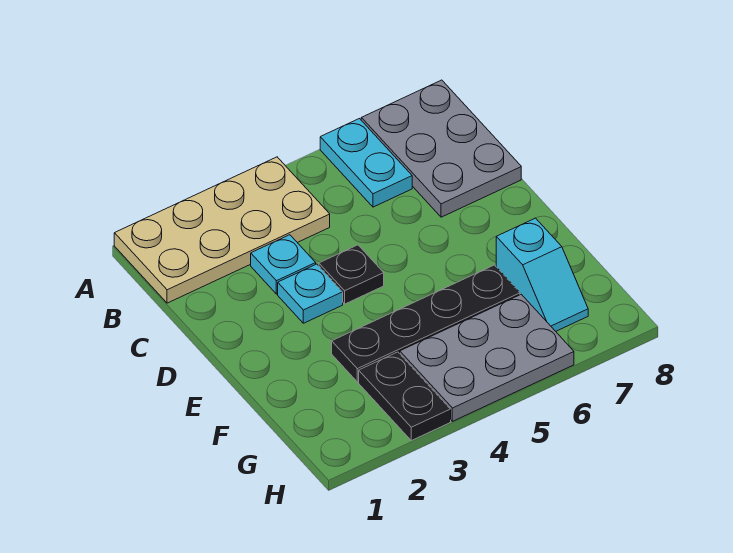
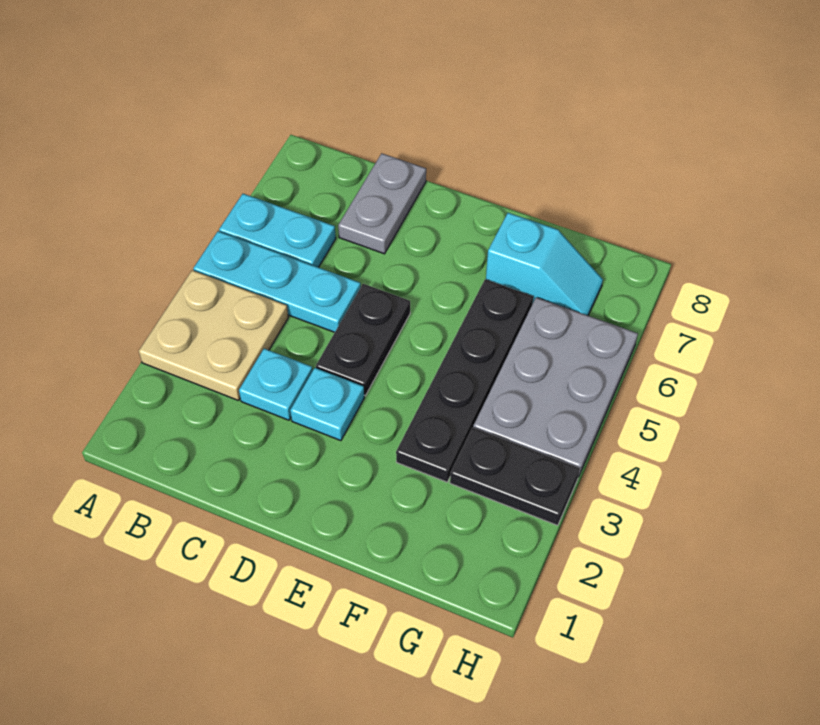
tan 2x4 plate [114,157,330,303] -> tan 2x2 plate [139,270,288,401]
none -> cyan 1x3 plate [193,231,361,332]
grey 2x3 plate [361,80,521,217] -> grey 1x2 plate [338,153,426,254]
black 1x1 plate [319,245,384,304] -> black 1x2 plate [316,284,410,396]

